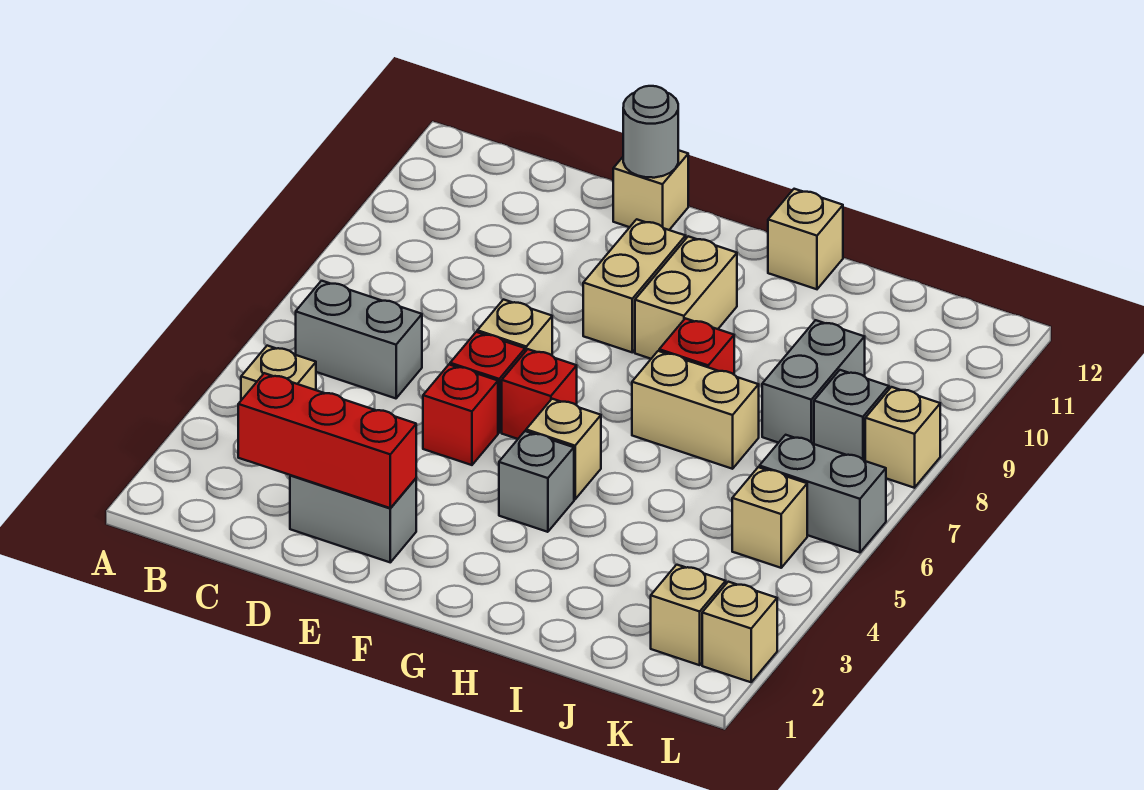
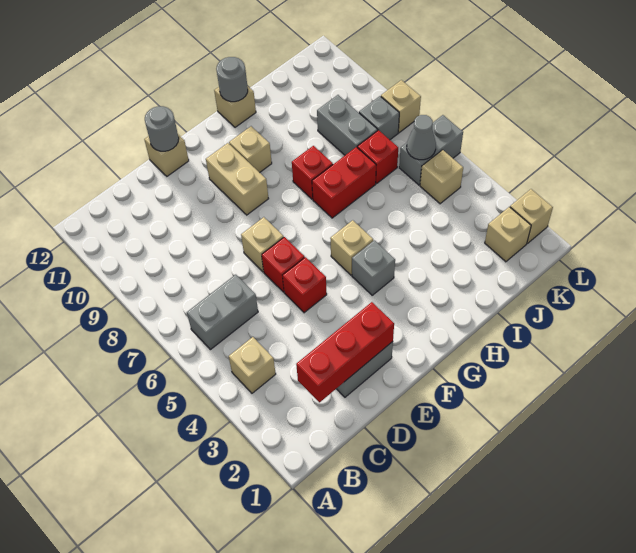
red 1x1 brick [502,349,577,439] -> red 1x1 brick moved to [357,130,398,184]
tan 1x2 brick [635,236,737,359] -> tan 1x1 brick [229,126,272,173]
tan 1x2 brick [632,351,759,469] -> red 1x2 brick [312,147,376,218]
none -> grey 1x1 round brick [216,57,248,102]
none -> grey 1x1 cone [407,115,436,160]

